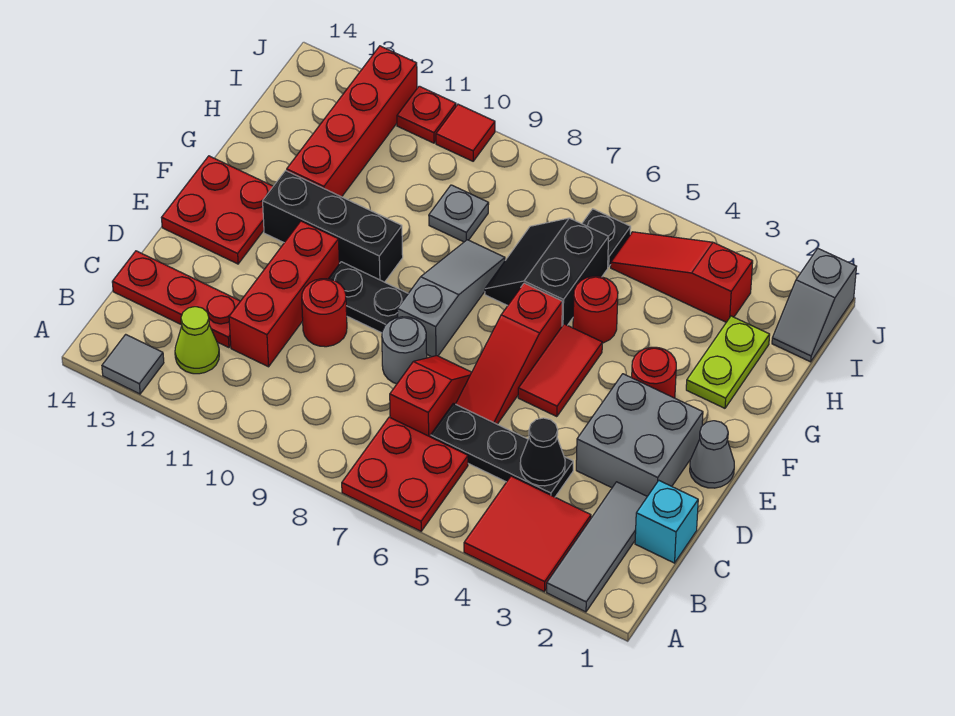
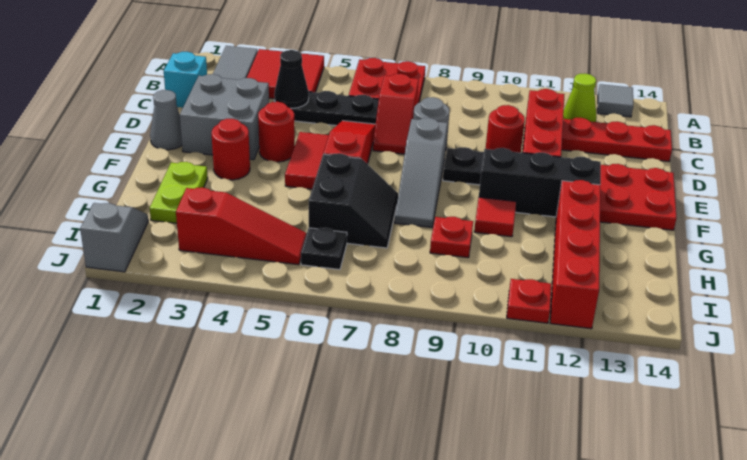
red 1x1 round brick [573,276,618,343] -> red 1x1 round brick moved to [258,102,295,162]
grey 1x1 plate [429,185,489,242] -> red 1x1 plate [430,217,473,258]
red 1x1 tile [436,104,495,161] -> red 1x1 tile moved to [474,197,516,237]

